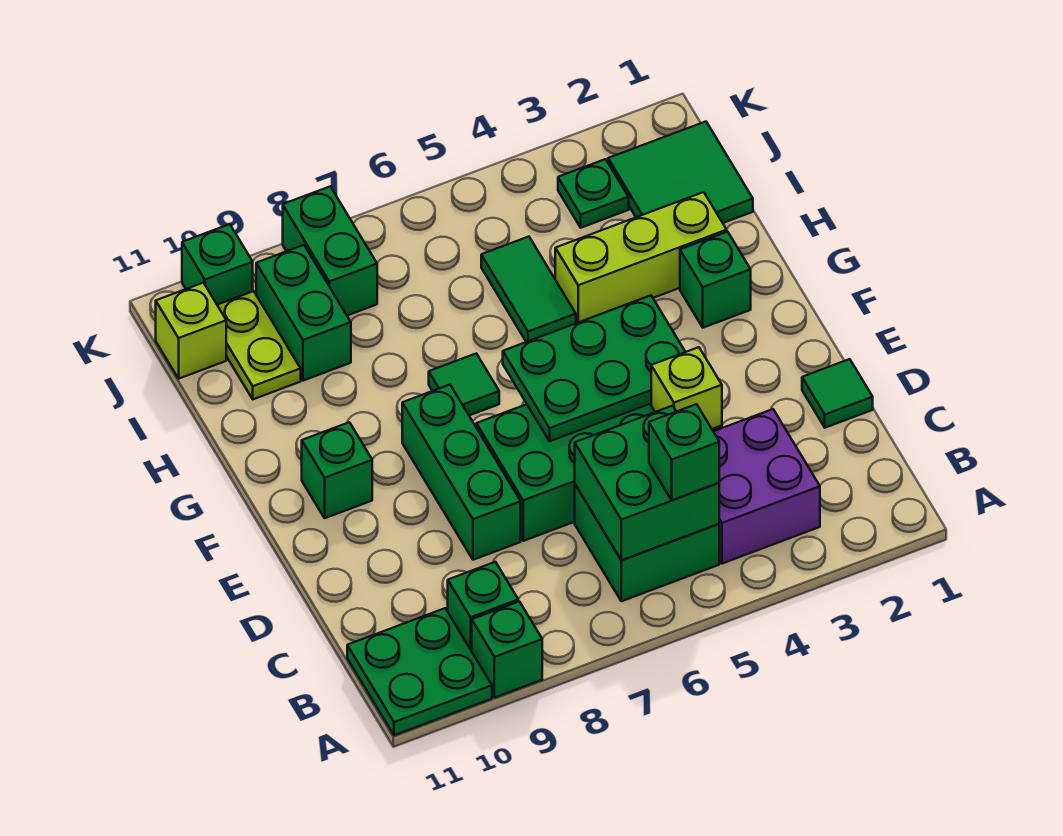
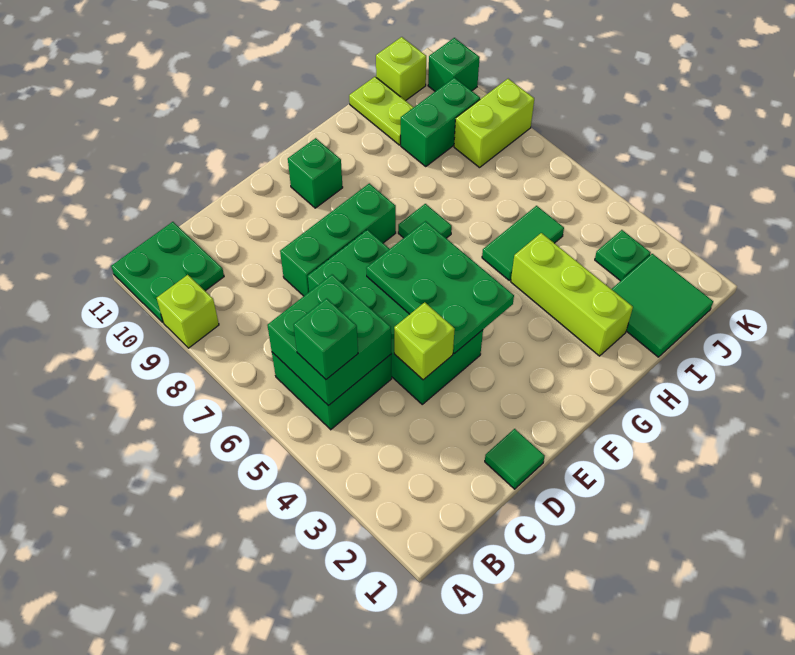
green 1x1 brick [472,602,542,698] -> lime 1x1 brick [157,275,219,348]
purple 2x2 brick [713,409,820,564] -> none
green 1x1 brick [448,562,518,651] -> none
green 1x1 brick [680,232,751,328] -> none
lime 1x2 plate [217,291,301,399] -> lime 1x2 plate turned to [349,77,414,145]
green 1x2 brick [283,187,377,315] -> lime 1x2 brick [454,79,534,168]

